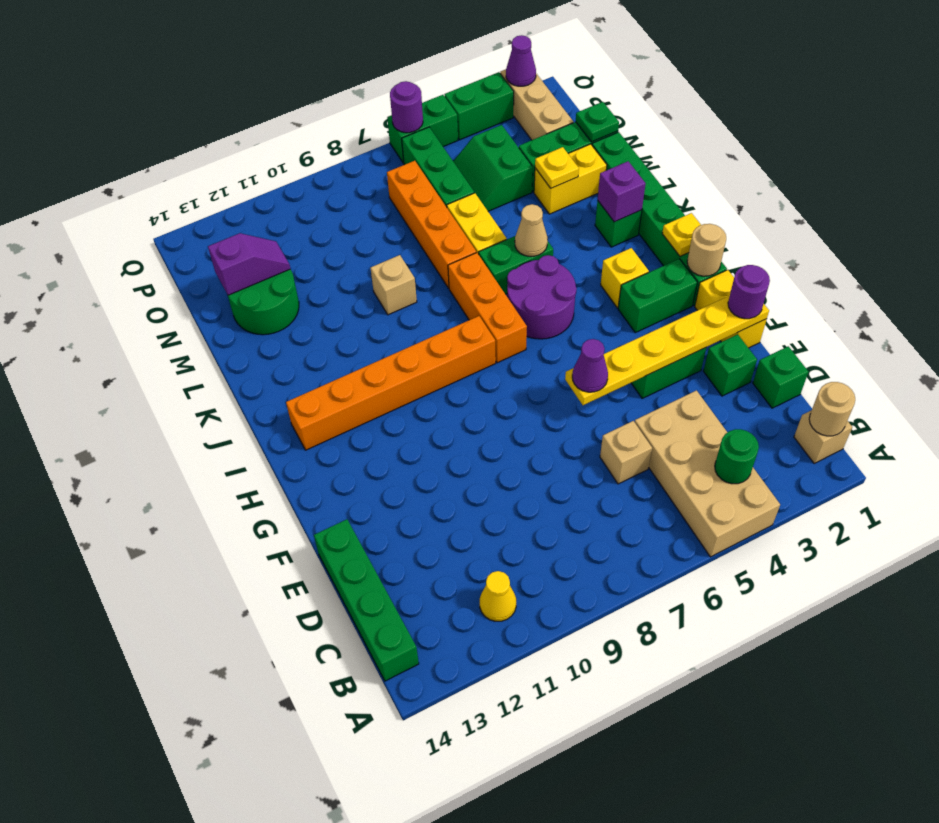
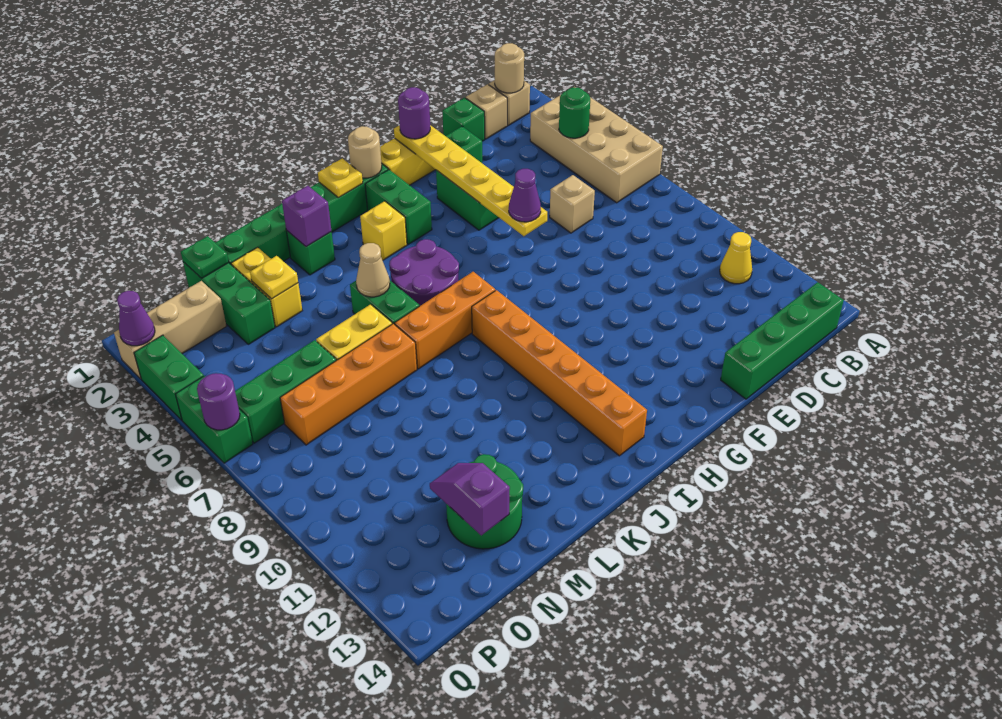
tan 2x4 brick [635,390,780,557] -> tan 2x4 brick turned to [530,87,663,203]
tan 1x1 brick [370,255,417,315] -> tan 1x1 brick moved to [466,84,507,139]
green 2x2 slope [453,125,533,211] -> none

